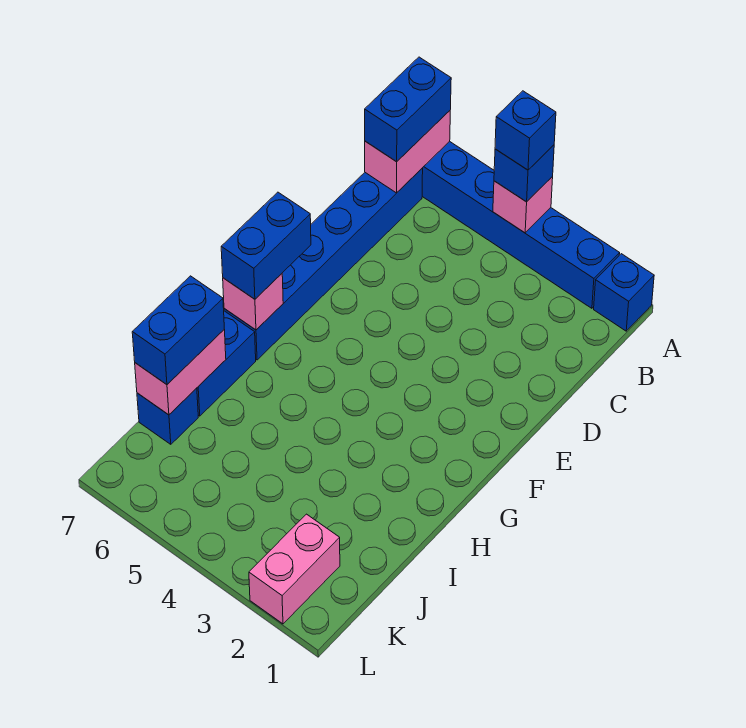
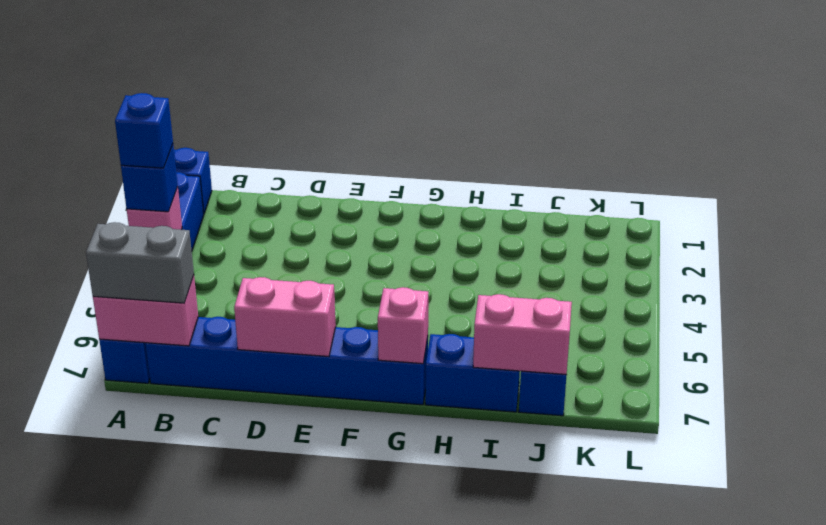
blue 1x2 brick [365,57,451,162] -> grey 1x2 brick [86,222,194,303]
blue 1x2 brick [221,192,311,299] -> none
blue 1x2 brick [132,276,224,385] -> none
pink 1x2 brick [249,514,340,624] -> pink 1x2 brick moved to [234,277,336,356]

